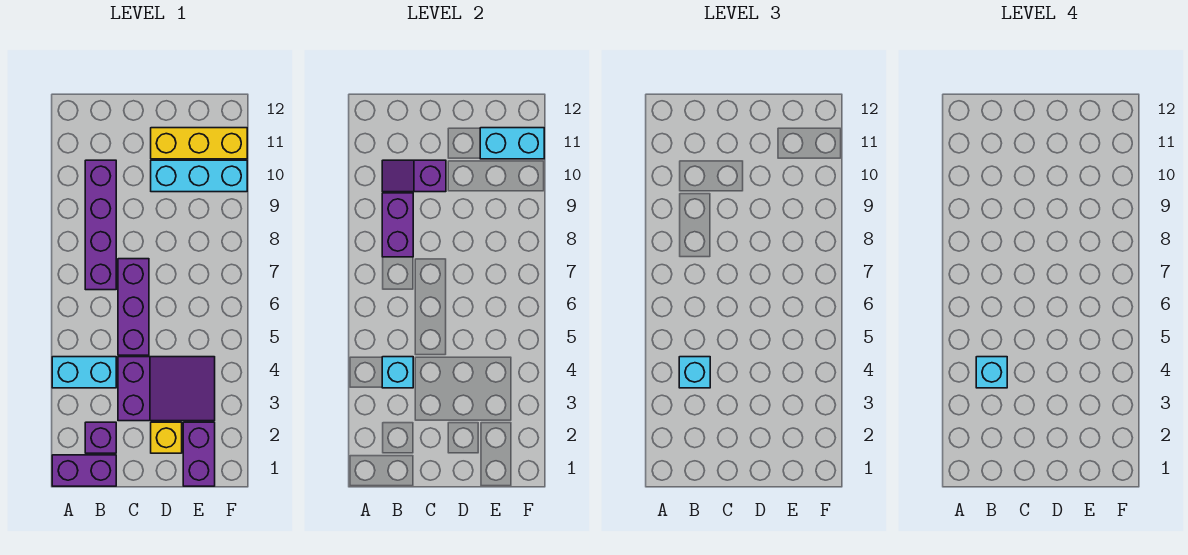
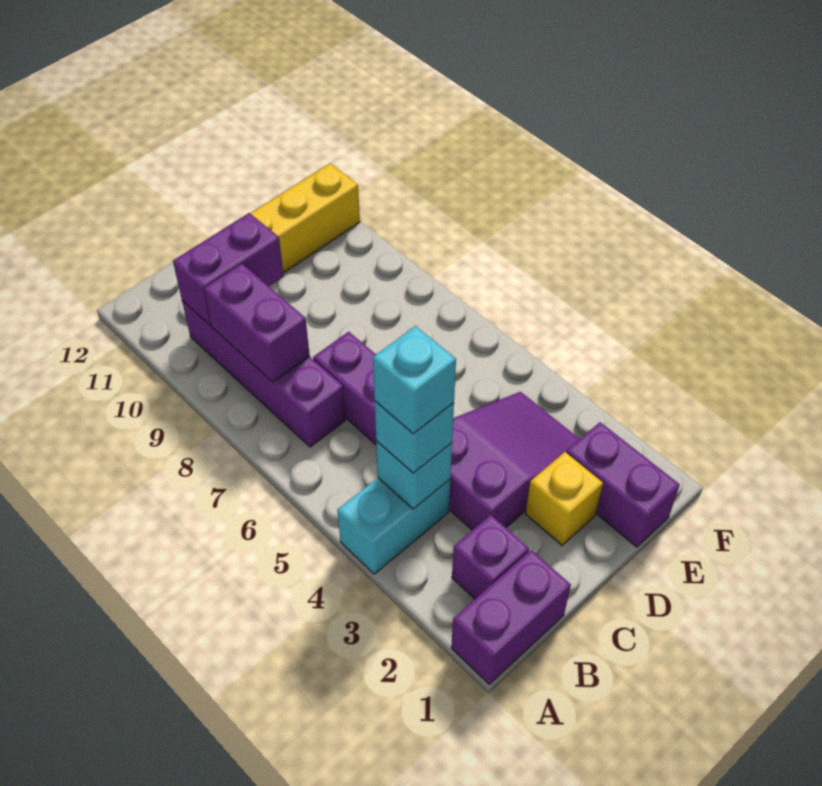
purple 1x2 slope [382,160,446,192] -> purple 1x2 brick [173,213,284,326]
cyan 1x3 brick [151,160,247,192] -> none
cyan 1x2 brick [480,128,544,159] -> none

